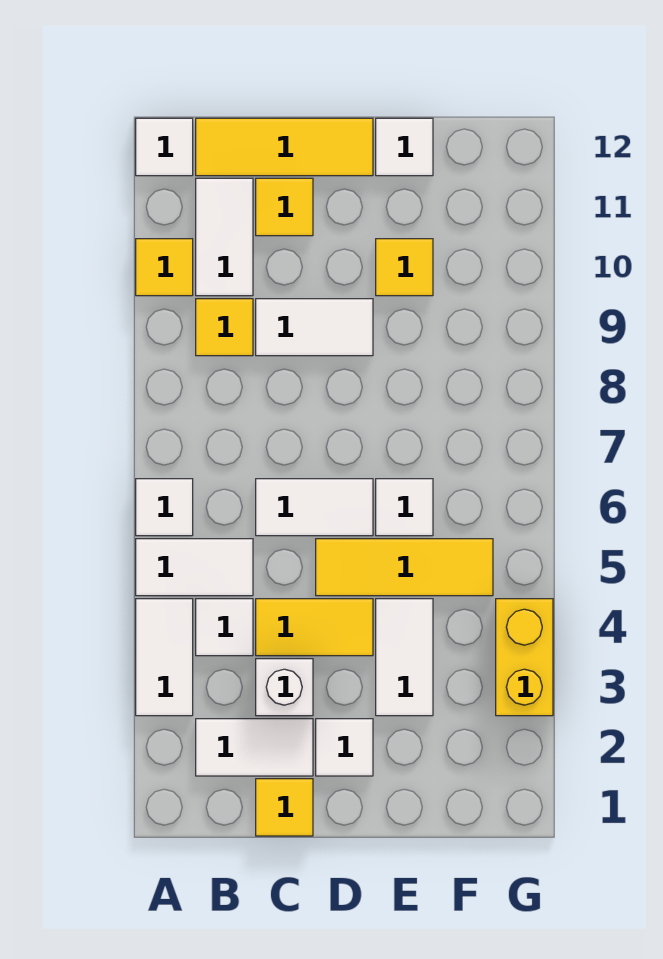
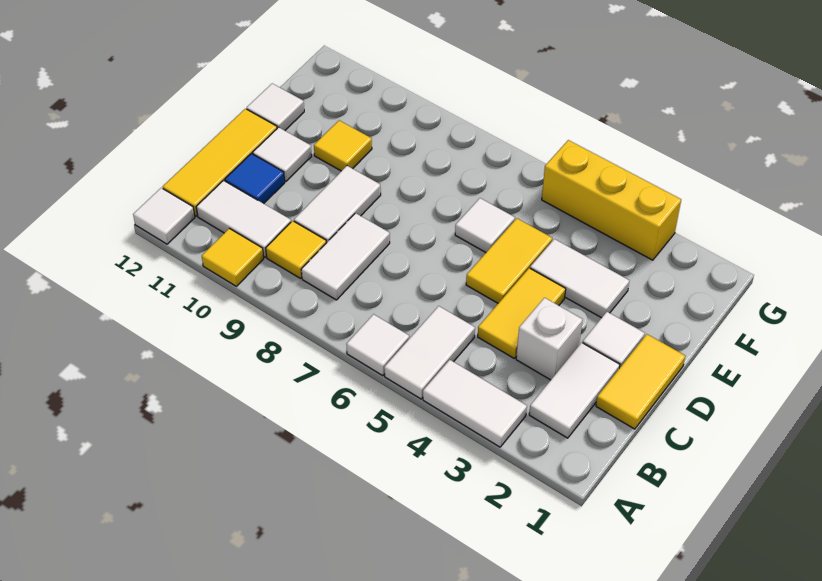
white 1x1 tile [196,599,253,656] -> white 1x1 tile moved to [253,127,312,181]
yellow 1x1 tile [256,779,313,836] -> yellow 1x2 tile [596,334,685,429]
white 1x2 tile [256,479,373,536] -> white 1x2 tile moved to [301,213,390,300]
yellow 1x1 tile [256,178,313,236] -> blue 1x1 tile [225,154,285,204]
yellow 1x3 tile [316,539,493,596] -> yellow 1x2 tile [466,218,552,303]
yellow 1x2 brick [496,599,553,716] -> yellow 1x3 brick [542,140,681,260]

